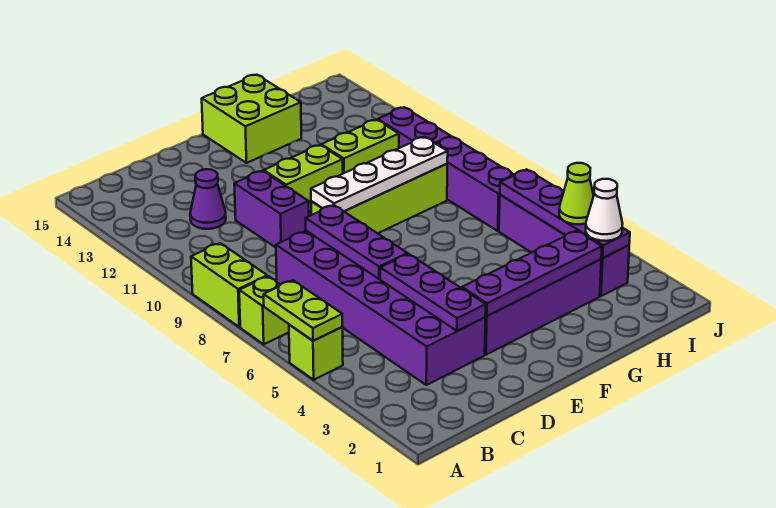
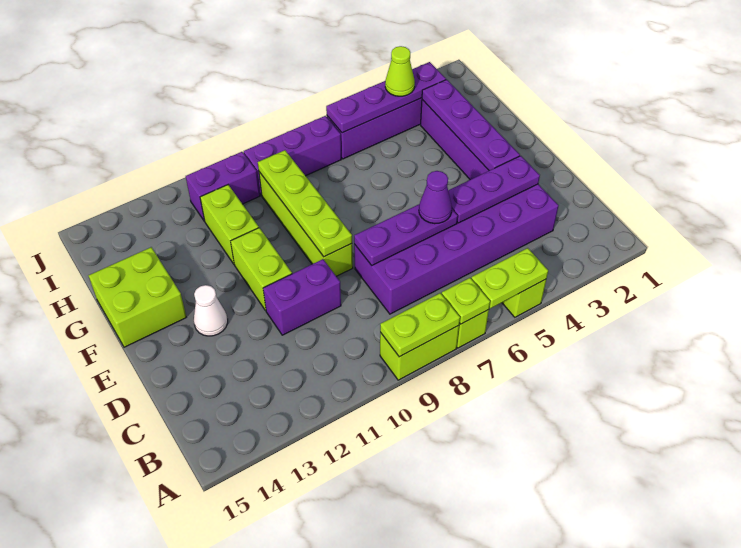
none -> lime 1x1 plate [442,278,490,324]
none -> lime 1x2 plate [380,293,460,357]
purple 1x1 cone [190,169,226,229] -> purple 1x1 cone moved to [419,171,452,224]
white 1x4 plate [311,137,448,211] -> lime 1x4 plate [258,150,352,257]
white 1x1 cone [586,179,623,241] -> white 1x1 cone moved to [194,285,228,336]

